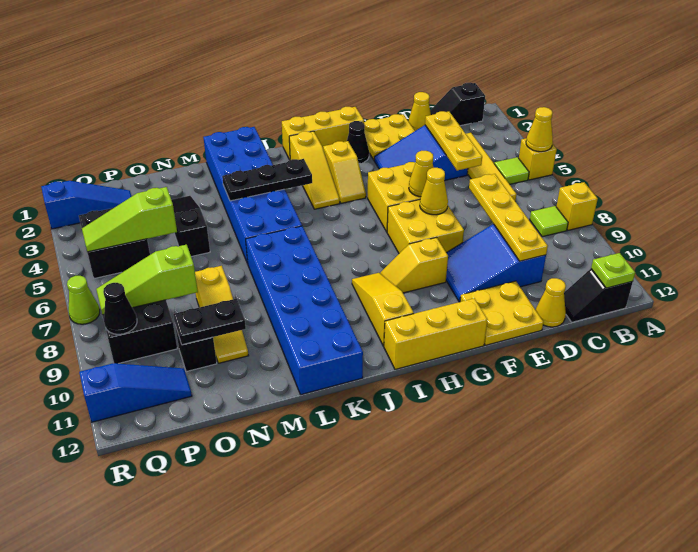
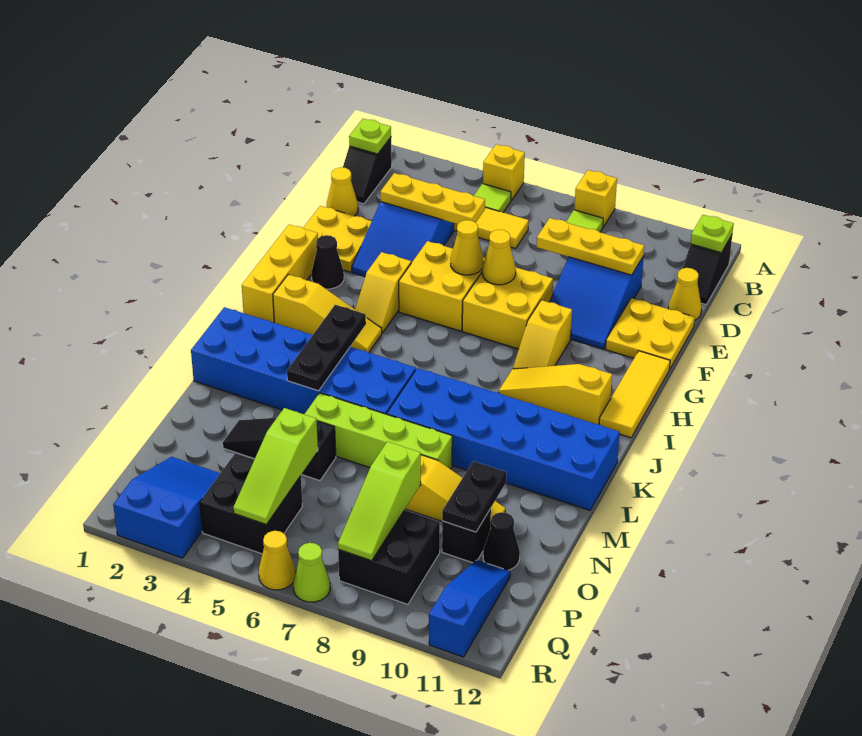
yellow 1x1 cone [526,107,553,152] -> yellow 1x1 cone moved to [259,531,296,590]
none -> lime 1x1 plate [349,119,391,154]
yellow 1x4 plate [469,174,548,261] -> yellow 1x3 plate [537,218,644,275]
yellow 1x3 brick [384,298,487,369] -> yellow 1x3 tile [599,351,670,438]
yellow 1x2 slope [323,141,366,203] -> yellow 1x2 slope turned to [355,252,411,333]
none -> lime 1x4 brick [305,393,452,469]
blue 1x3 slope [41,181,132,229] -> blue 2x3 slope [113,457,220,558]
black 1x1 cone [103,283,137,334] -> black 1x1 cone moved to [483,512,520,570]

